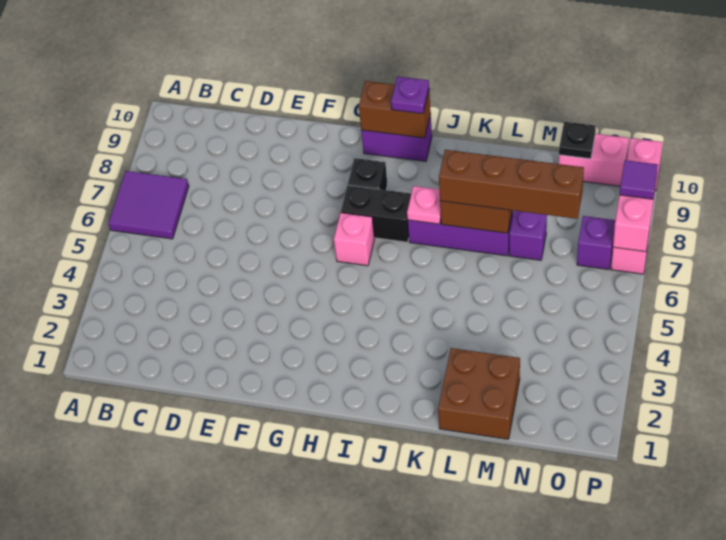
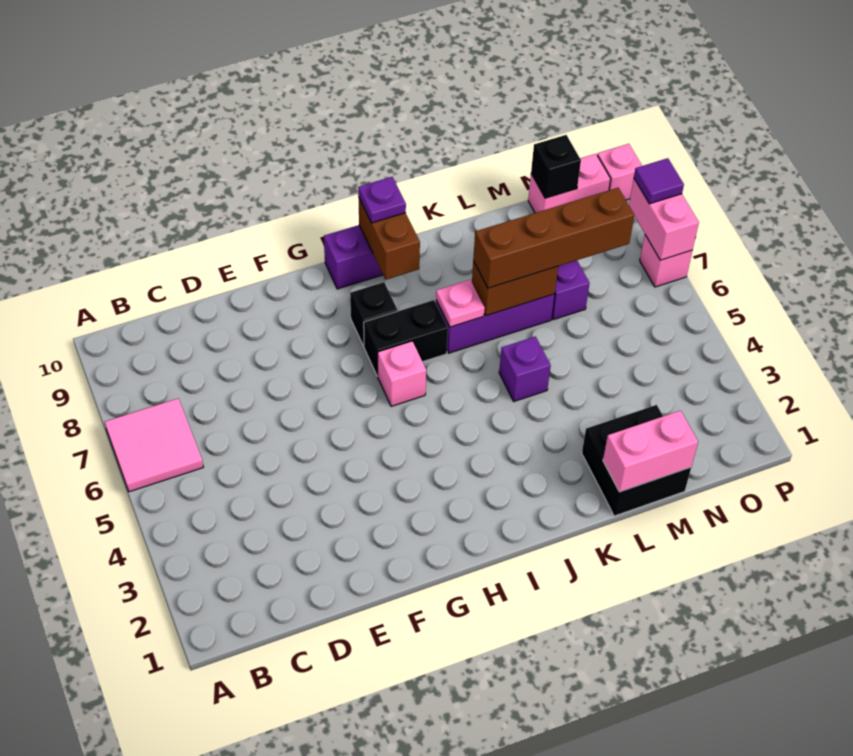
purple 2x2 tile [109,171,189,239] -> pink 2x2 tile [105,399,203,492]
brown 1x2 brick [359,81,431,138] -> brown 1x2 brick turned to [359,199,420,280]
brown 2x2 brick [438,348,520,439] -> black 2x2 brick [582,405,691,516]
none -> pink 1x2 brick [603,411,698,492]
black 1x1 plate [559,122,596,159] -> black 1x1 brick [531,135,581,198]
purple 1x1 brick [577,216,615,269] -> purple 1x1 brick moved to [499,336,551,401]

